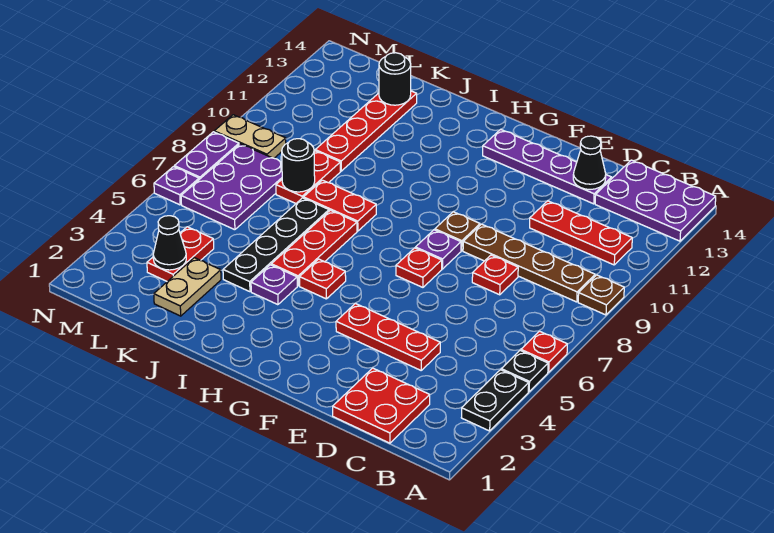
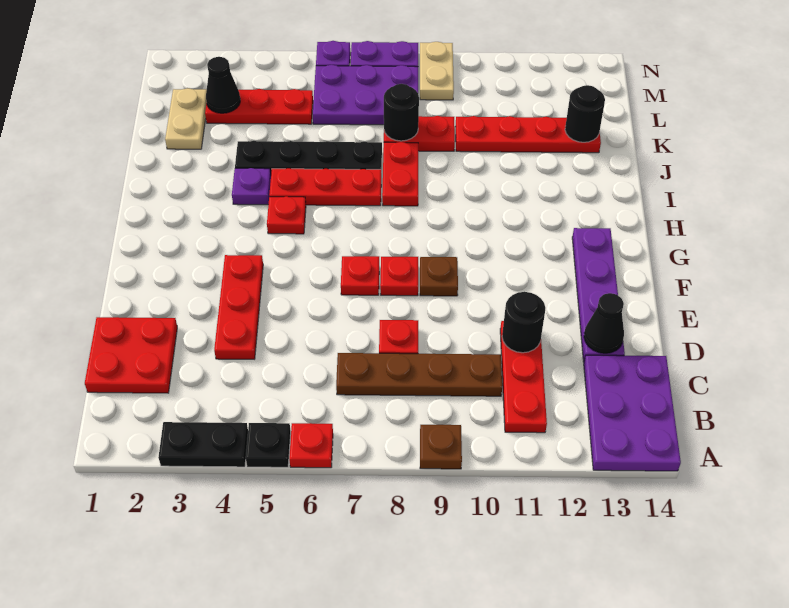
brown 1x4 plate [463,224,595,302] -> brown 1x4 plate turned to [336,353,502,396]
none -> black 1x1 round brick [502,292,545,353]
purple 1x1 plate [416,230,461,269] -> red 1x1 plate [380,257,418,296]
tan 1x2 plate [154,258,221,316] -> tan 1x2 plate turned to [165,88,207,149]
red 1x2 plate [147,227,214,281] -> red 1x3 plate [205,89,313,124]

